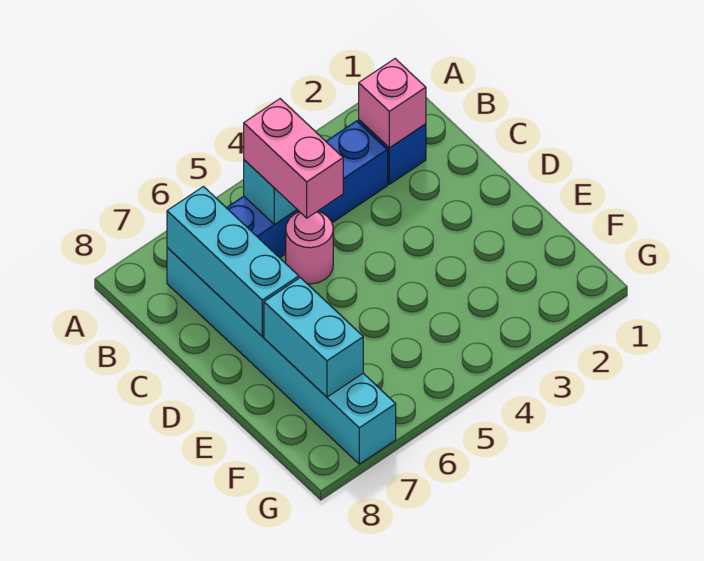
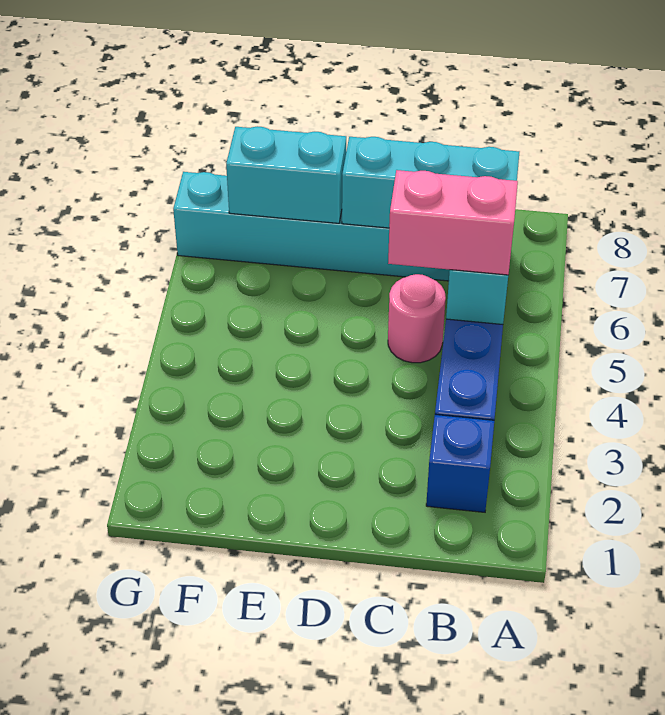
pink 1x1 brick [359,59,426,148] -> none

